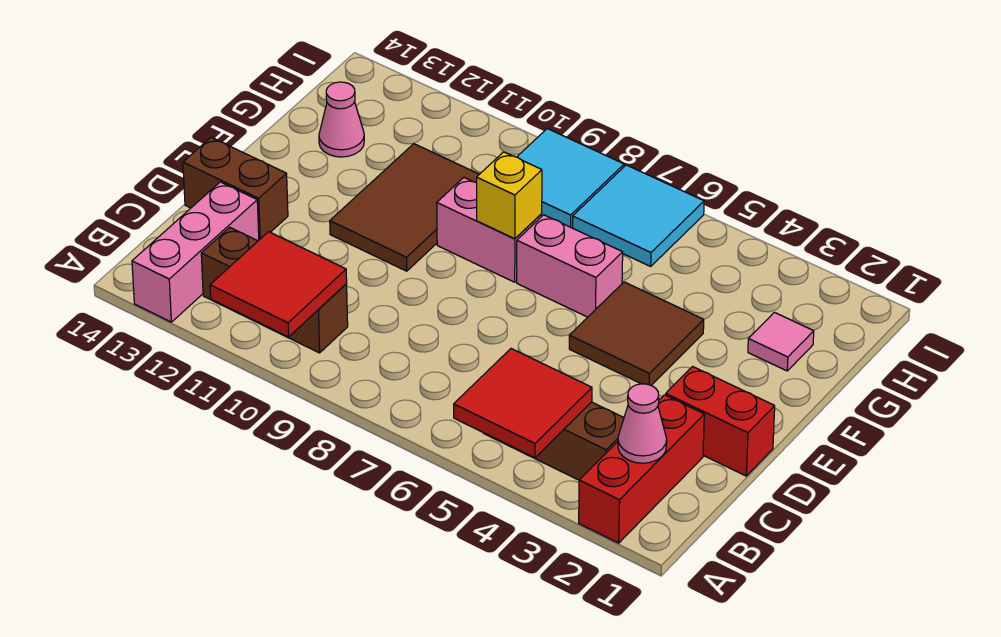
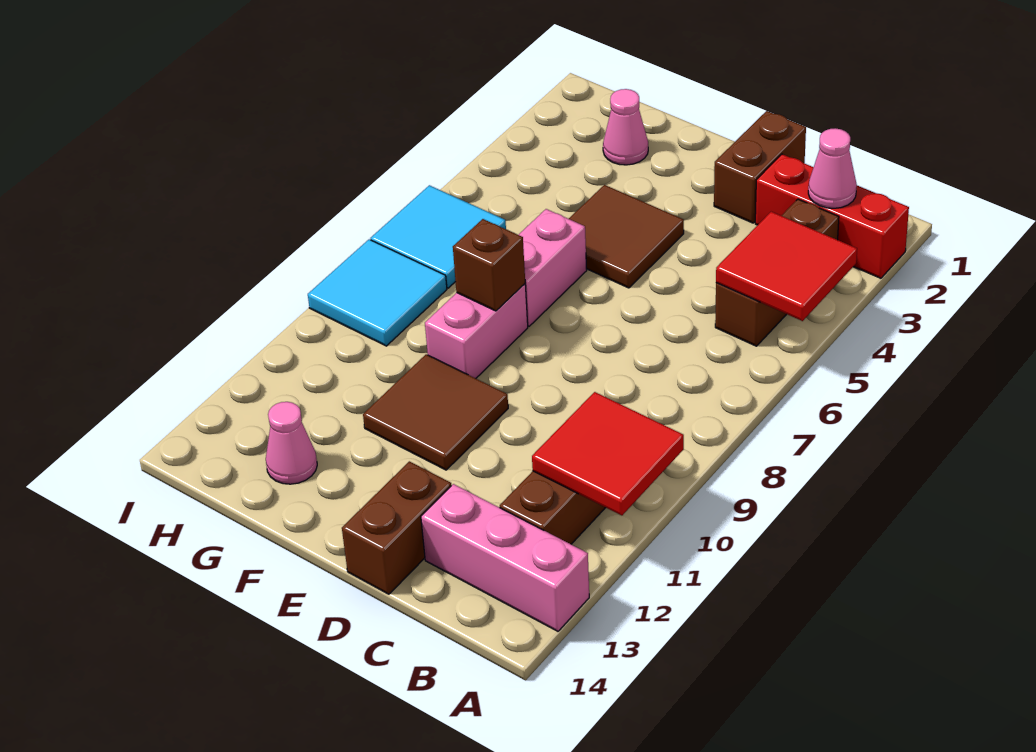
red 1x2 brick [666,367,775,476] -> brown 1x2 brick [714,111,806,223]
brown 2x3 tile [330,144,479,271] -> brown 2x2 tile [363,354,508,470]
yellow 1x1 brick [477,152,542,239] -> brown 1x1 brick [453,219,525,311]
pink 1x1 tile [748,312,814,371] -> pink 1x1 cone [603,89,648,165]

